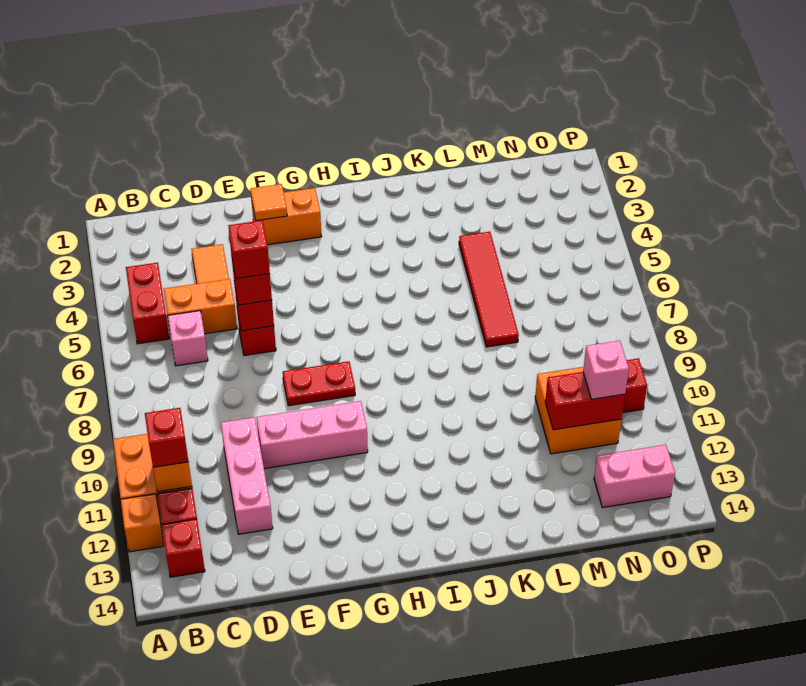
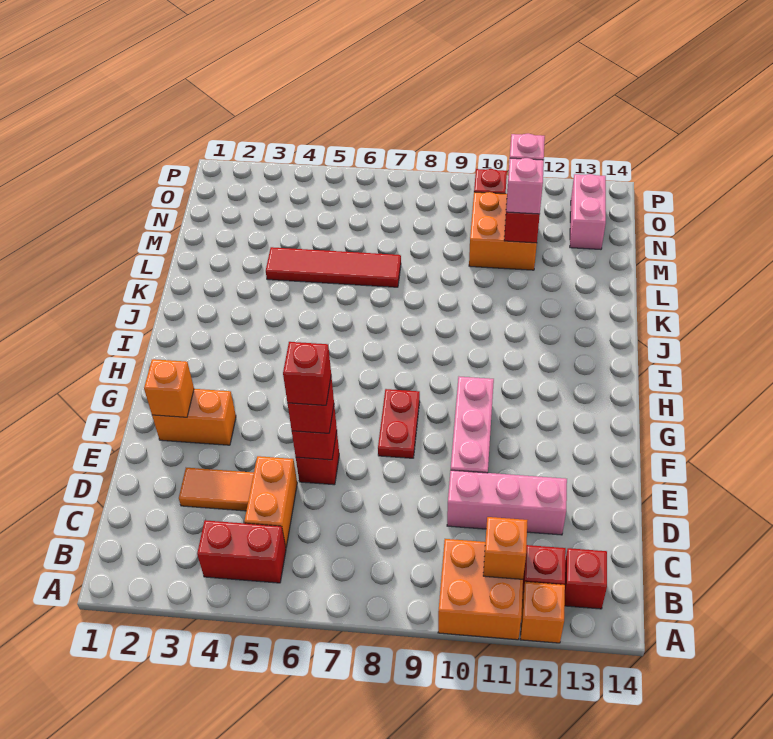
red 1x1 brick [145,408,188,467] -> none
pink 1x1 brick [168,311,208,366] -> pink 1x1 brick moved to [506,158,544,214]
orange 1x2 brick [251,188,322,245] -> orange 1x2 brick turned to [152,389,236,445]
orange 1x1 tile [251,184,287,221] -> orange 1x1 brick [144,359,194,417]

